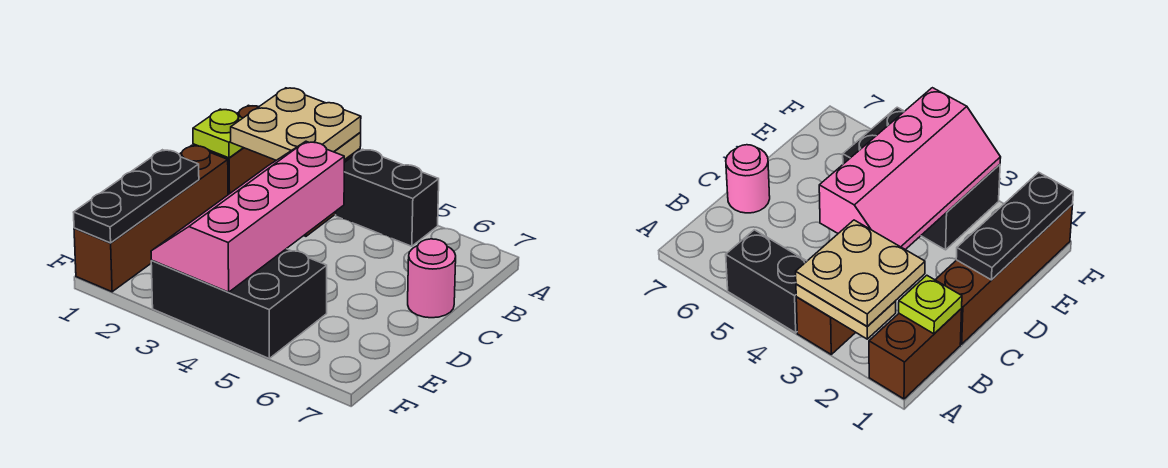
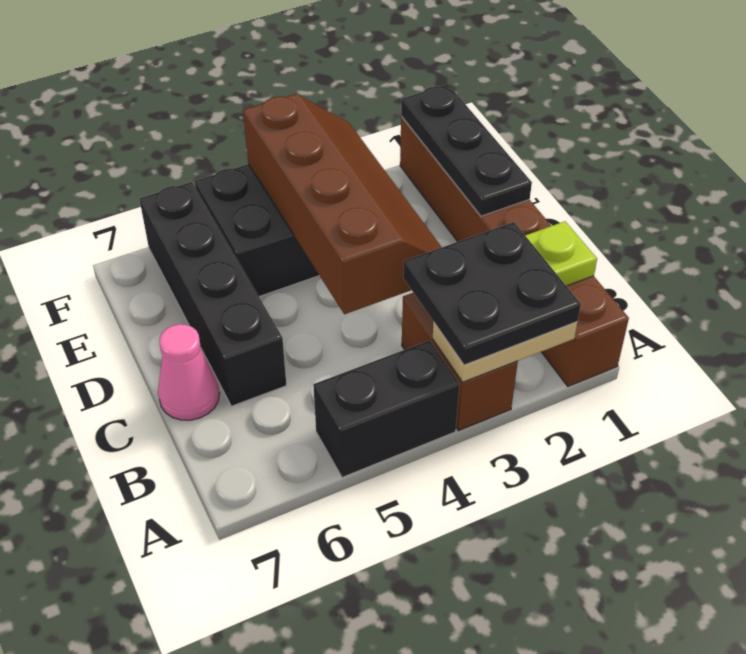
tan 2x2 plate [231,88,361,160] -> black 2x2 plate [403,222,581,365]
pink 2x4 slope [151,141,344,292] -> brown 2x4 slope [243,94,442,314]
none -> black 1x4 brick [139,182,286,406]
pink 1x1 round brick [408,239,456,318] -> pink 1x1 cone [158,324,219,420]

